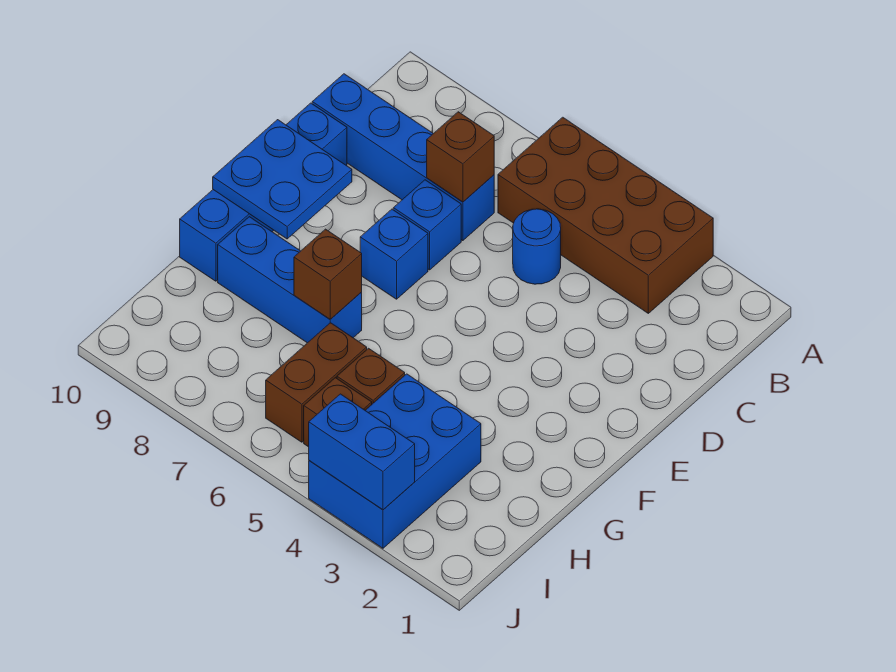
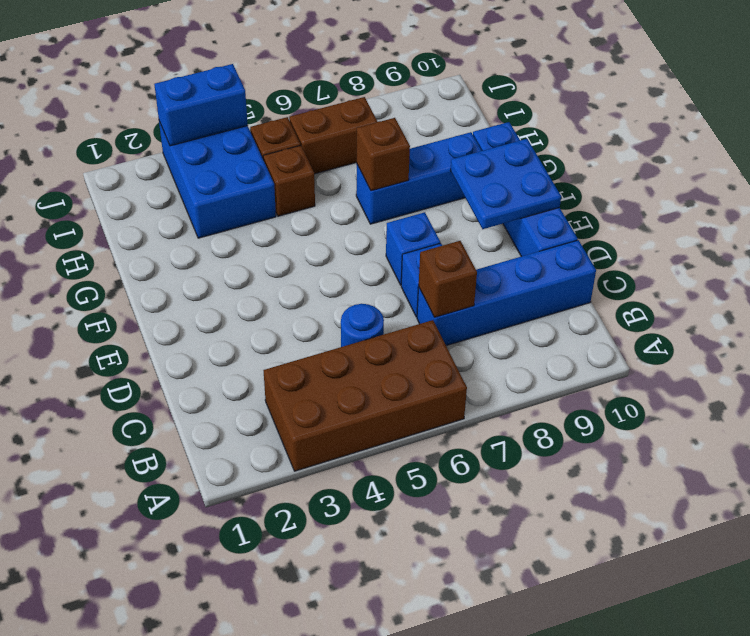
brown 1x2 brick [266,323,367,442] -> brown 1x2 brick turned to [289,97,378,174]

